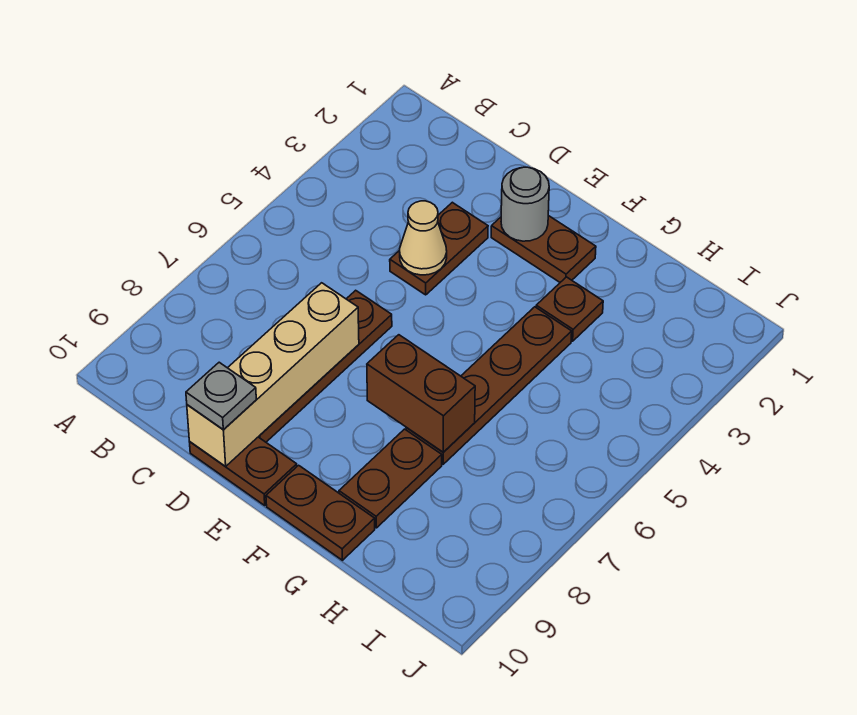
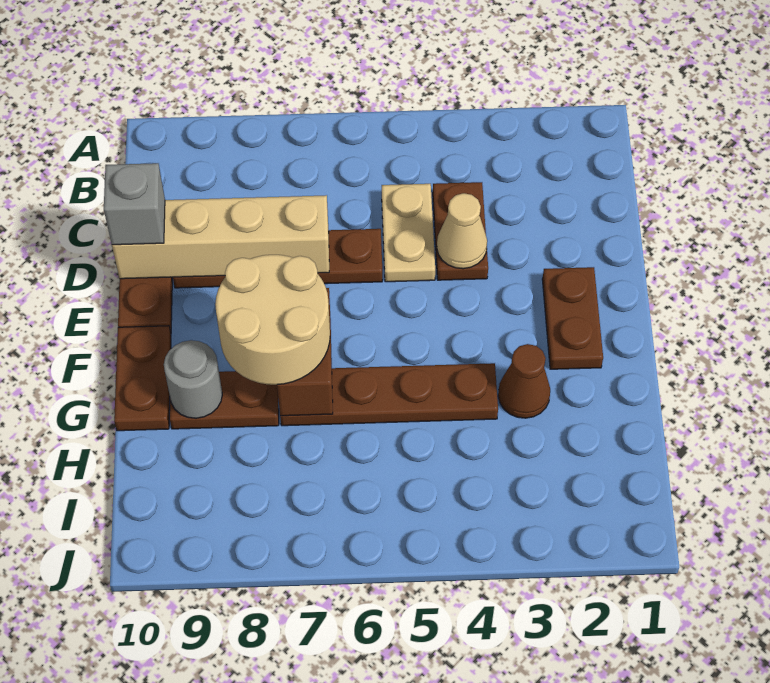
none -> tan 1x2 plate [382,184,435,282]
brown 1x2 plate [390,202,488,295] -> brown 1x2 plate turned to [433,182,488,280]
grey 1x1 plate [186,362,256,429] -> grey 1x1 brick [104,163,165,245]
grey 1x1 round brick [501,167,549,241] -> grey 1x1 round brick moved to [164,340,222,418]
none -> tan 2x2 round brick [215,255,330,385]
brown 1x1 plate [536,277,603,341] -> brown 1x1 cone [498,344,550,418]

